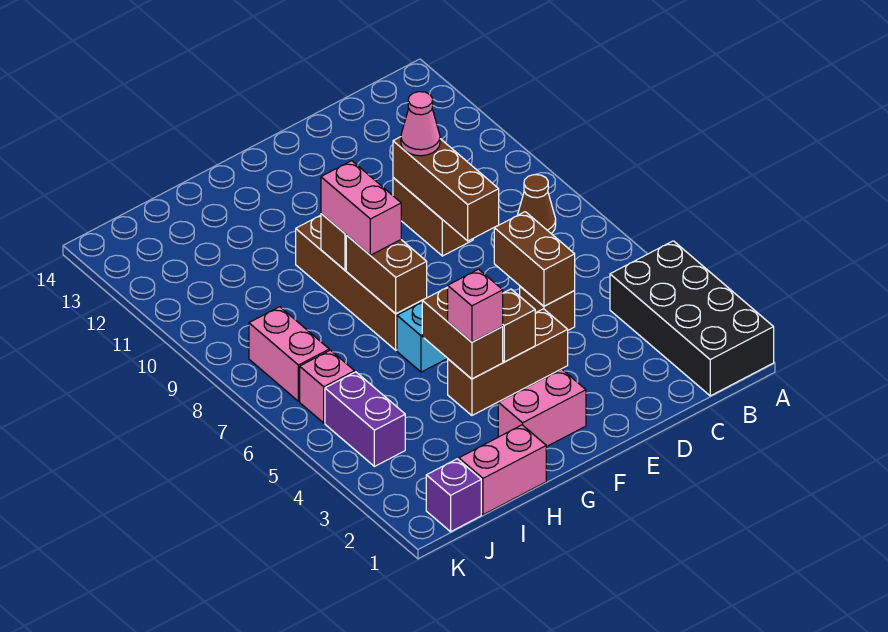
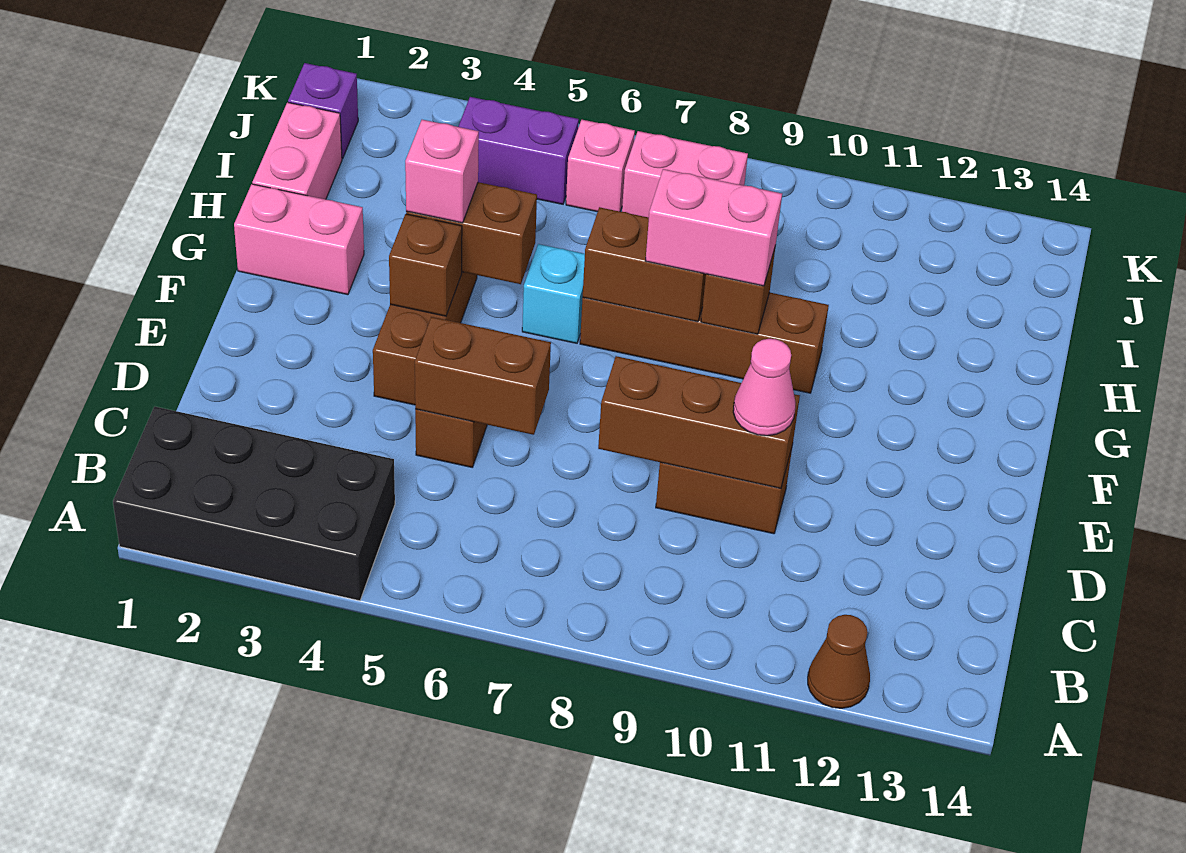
brown 1x1 cone [518,175,556,234] -> brown 1x1 cone moved to [808,615,870,708]
pink 1x2 brick [498,369,586,447] -> pink 1x2 brick turned to [234,184,364,295]

